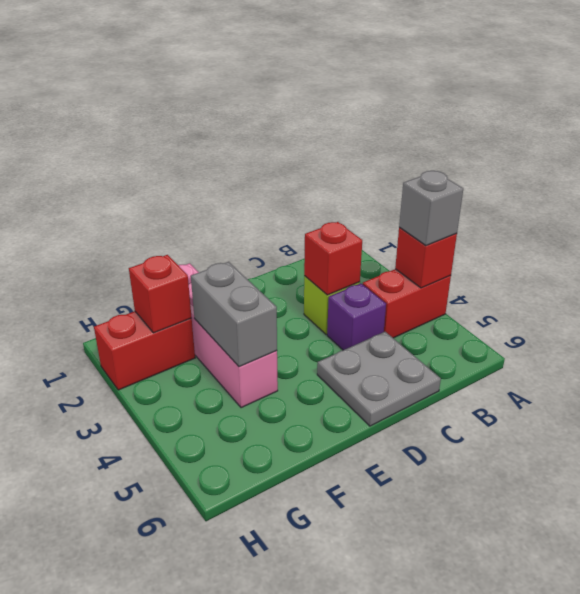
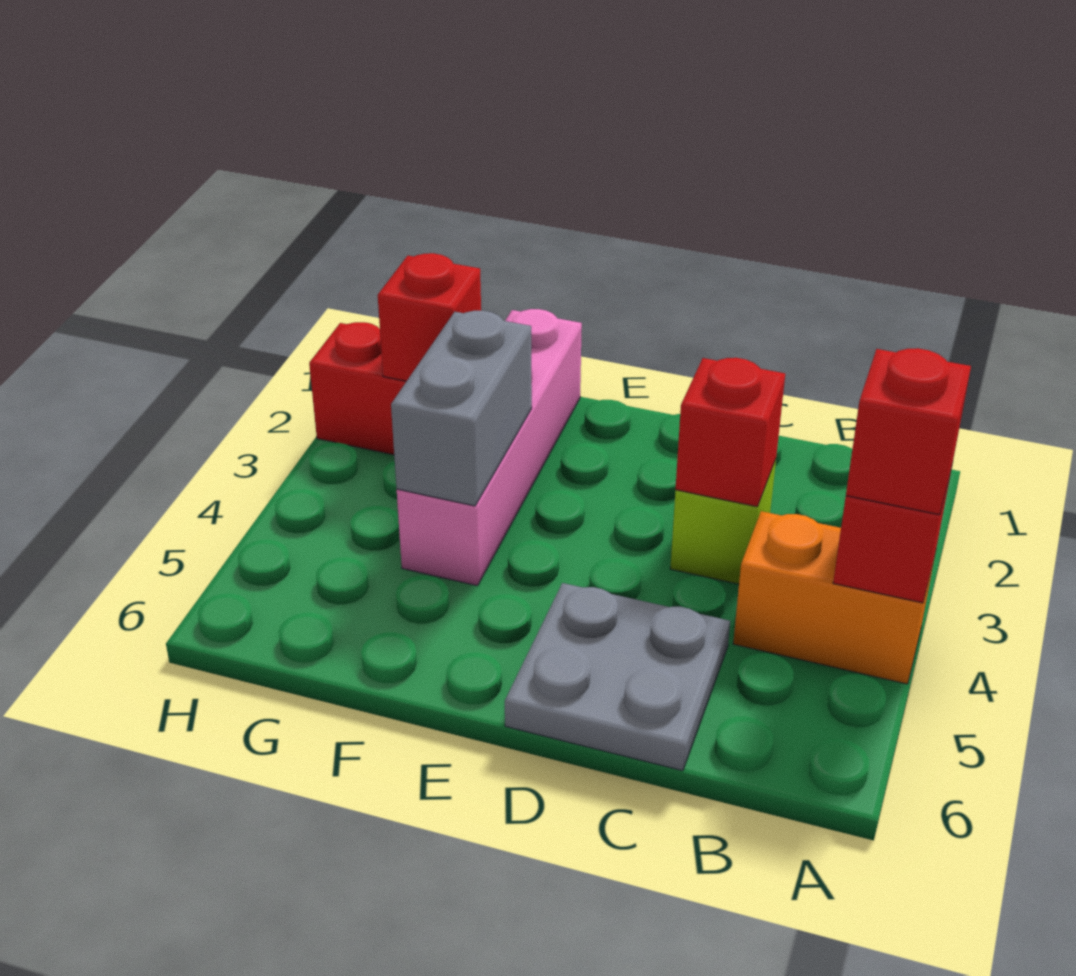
red 1x2 brick [363,269,451,338] -> orange 1x2 brick [733,511,935,684]
grey 1x1 brick [399,171,463,246] -> red 1x1 brick [846,348,971,515]
purple 1x1 brick [327,283,386,350] -> none

